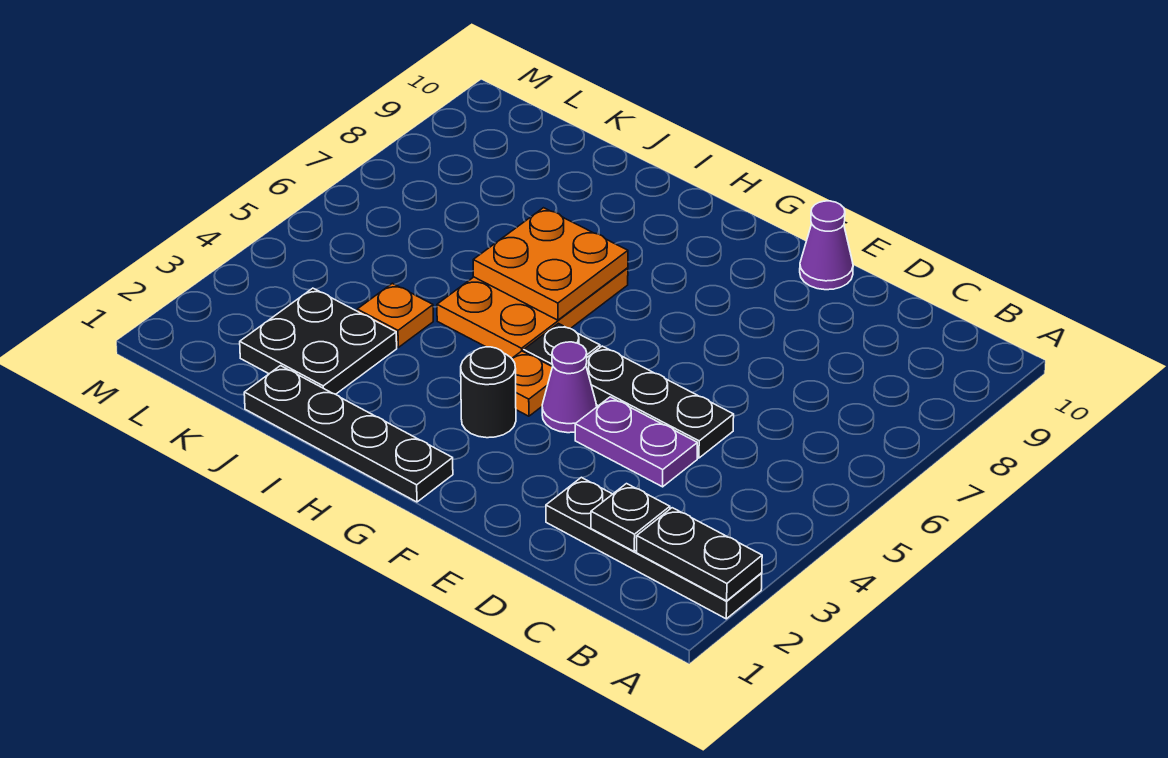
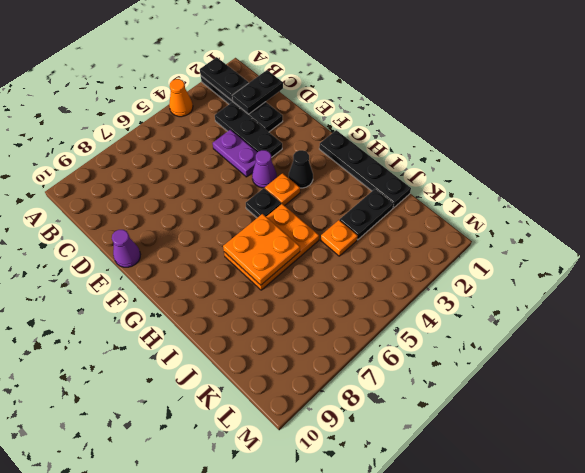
none -> orange 1x1 cone [169,79,193,117]
black 1x1 plate [591,484,670,551] -> black 1x2 plate [232,70,283,114]
black 1x3 plate [586,346,734,458] -> black 1x3 plate moved to [215,103,282,158]
black 1x1 round brick [461,347,516,438] -> black 1x1 cone [289,150,313,188]
black 2x2 plate [240,288,397,394] -> black 1x2 plate [340,189,394,240]

